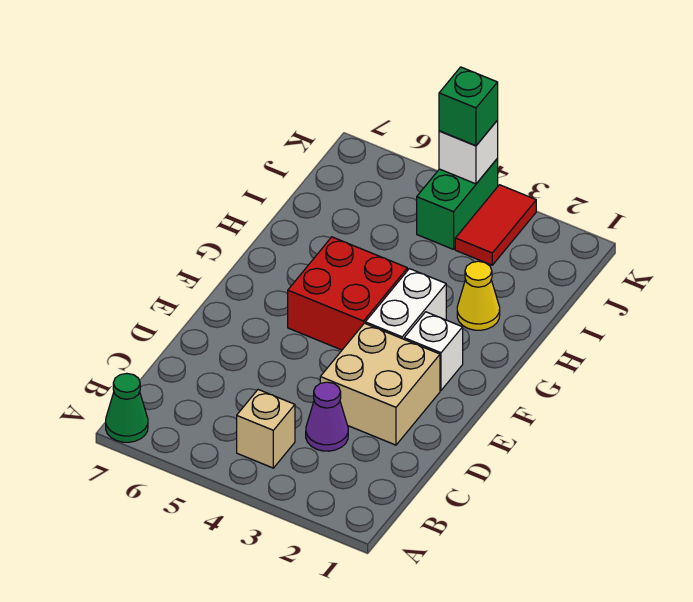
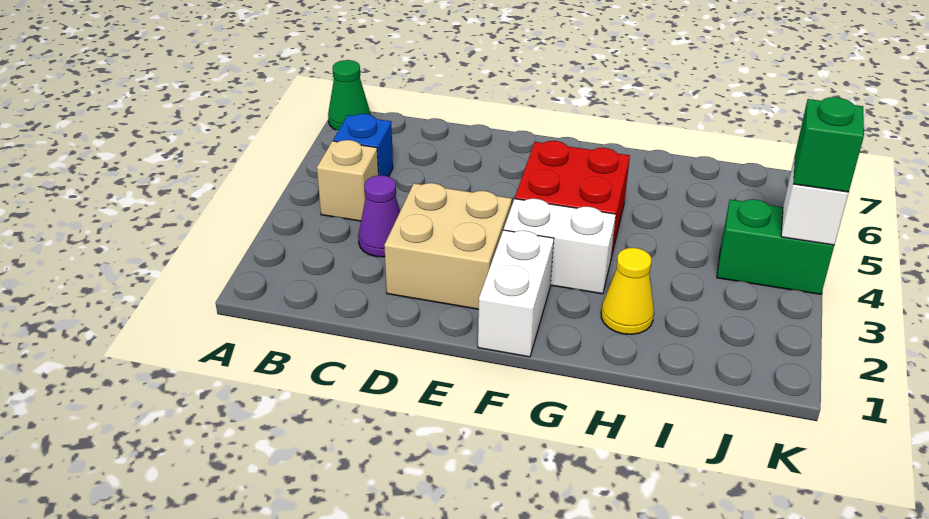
none -> blue 1x1 brick [333,114,393,177]
white 1x1 brick [404,312,463,390] -> white 1x2 brick [478,230,554,357]
red 1x2 tile [455,185,536,265] -> none

